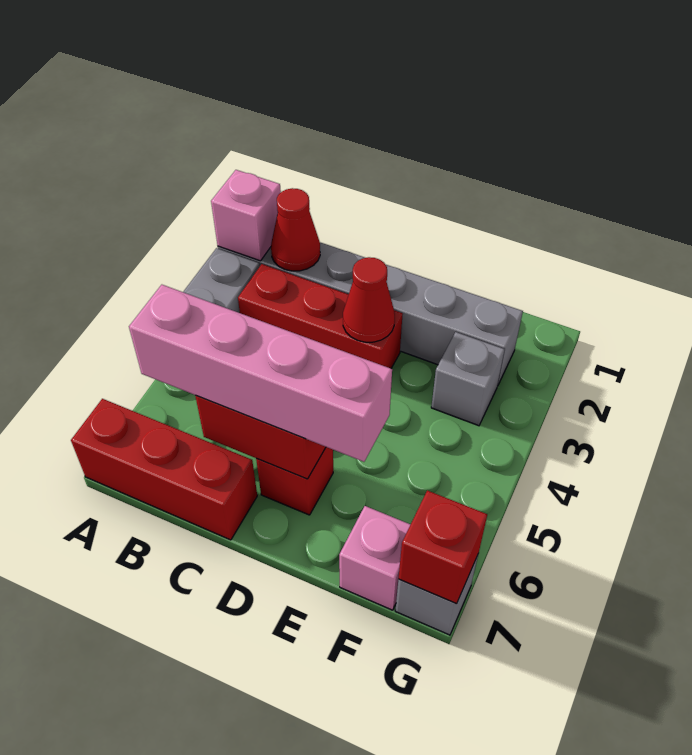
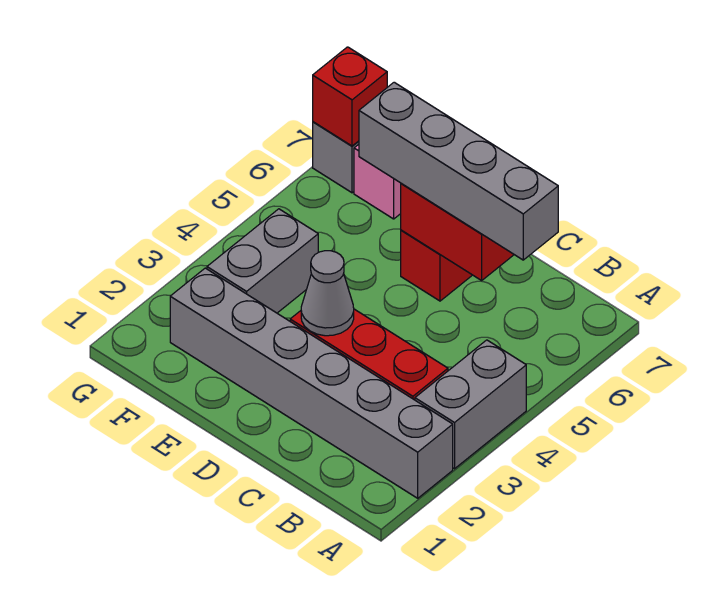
pink 1x1 brick [211,170,281,261] -> none
red 1x3 brick [71,399,257,540] -> none
red 1x1 cone [271,188,320,271] -> none
pink 1x4 brick [129,285,392,462] -> grey 1x4 brick [359,82,558,260]
red 1x1 cone [343,257,395,342] -> grey 1x1 cone [301,251,354,336]
grey 1x1 brick [431,332,505,426] -> grey 1x2 brick [207,209,318,313]

